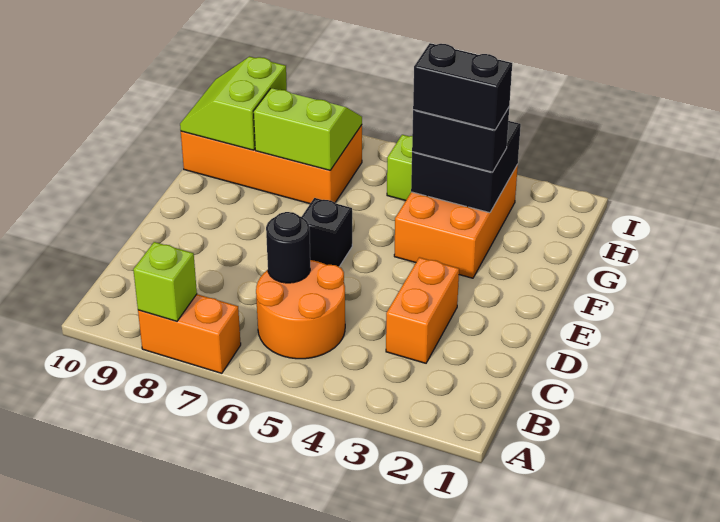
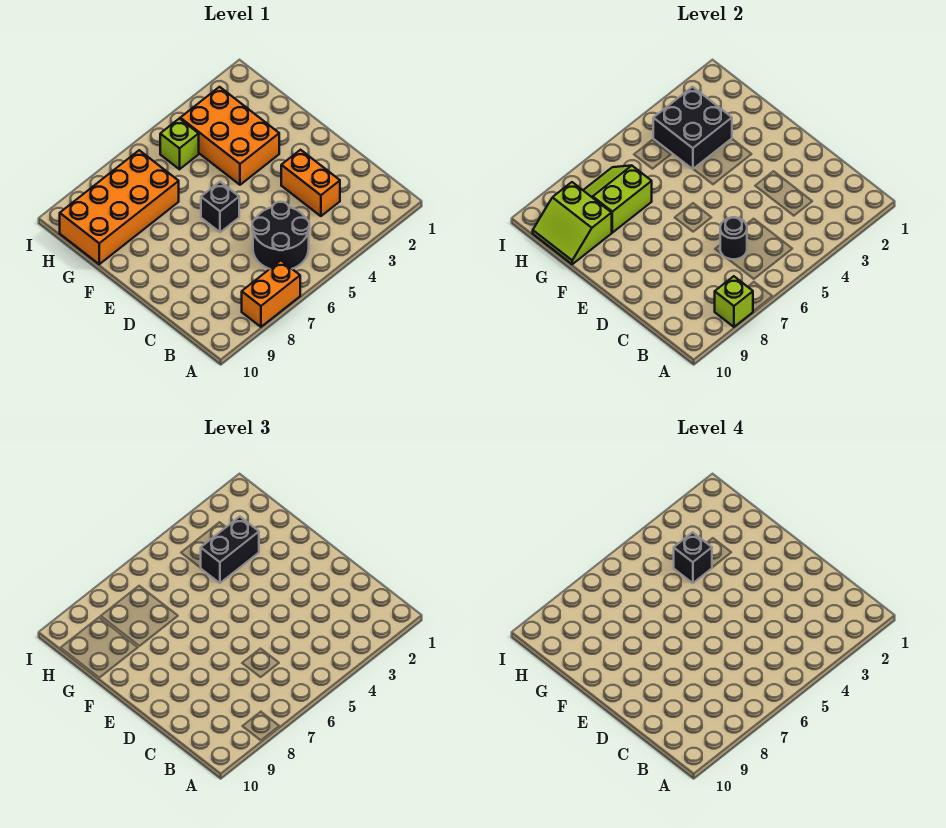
orange 2x2 round brick [256,260,345,359] -> black 2x2 round brick [252,202,309,269]
black 1x2 brick [413,43,512,130] -> black 1x1 brick [674,532,712,583]

